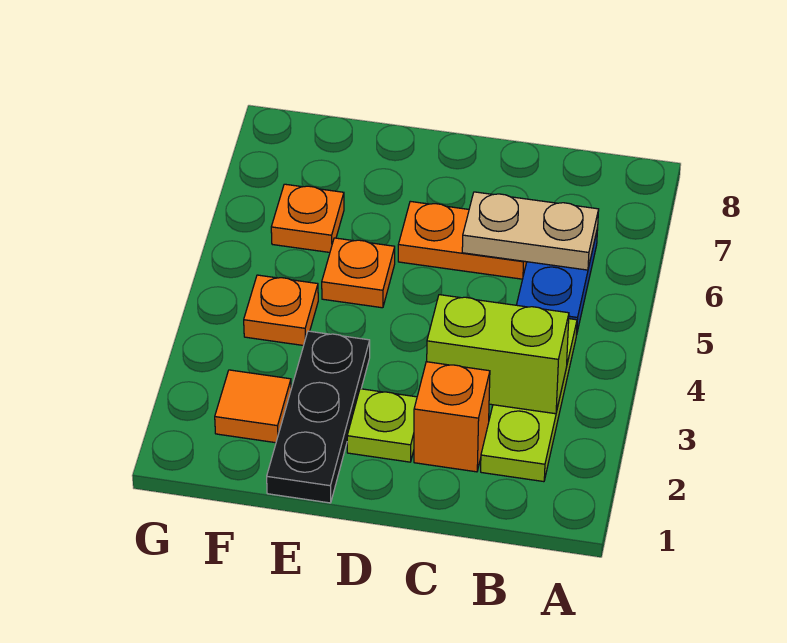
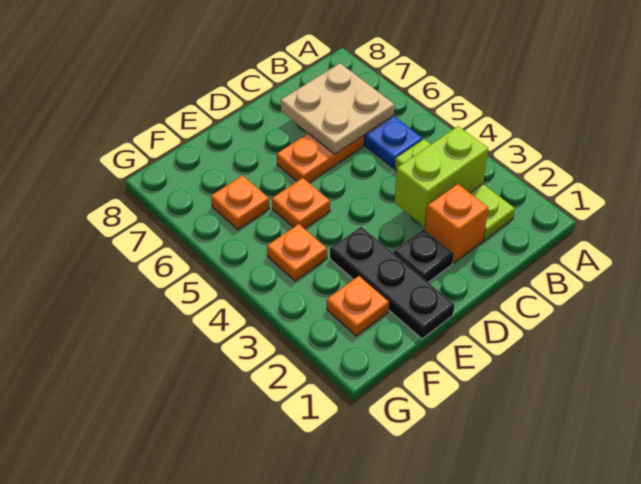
tan 1x2 plate [462,192,599,270] -> tan 2x2 plate [281,63,394,154]
lime 1x1 plate [347,389,417,462] -> black 1x1 plate [393,229,454,282]
orange 1x1 tile [215,370,291,443] -> orange 1x1 plate [327,276,389,336]

